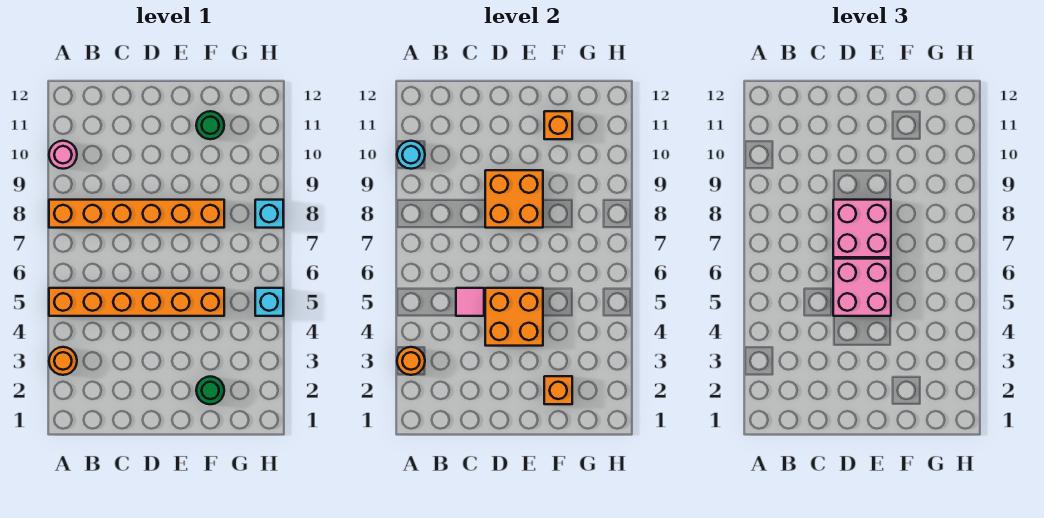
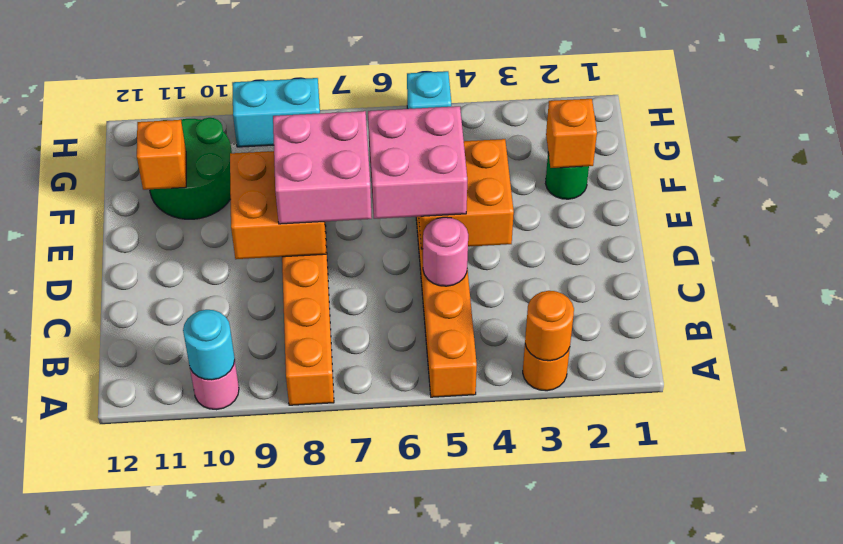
pink 1x1 tile [456,288,484,316] -> pink 1x1 round brick [423,217,468,286]
green 1x1 round brick [196,111,224,139] -> green 2x2 round brick [150,118,232,219]
cyan 1x1 brick [255,200,283,228] -> cyan 1x2 brick [232,78,320,147]

